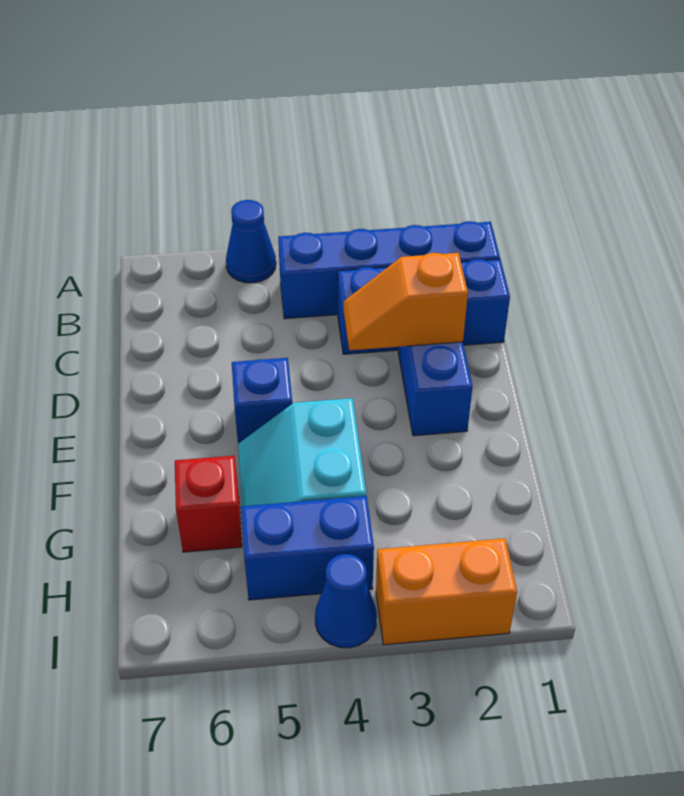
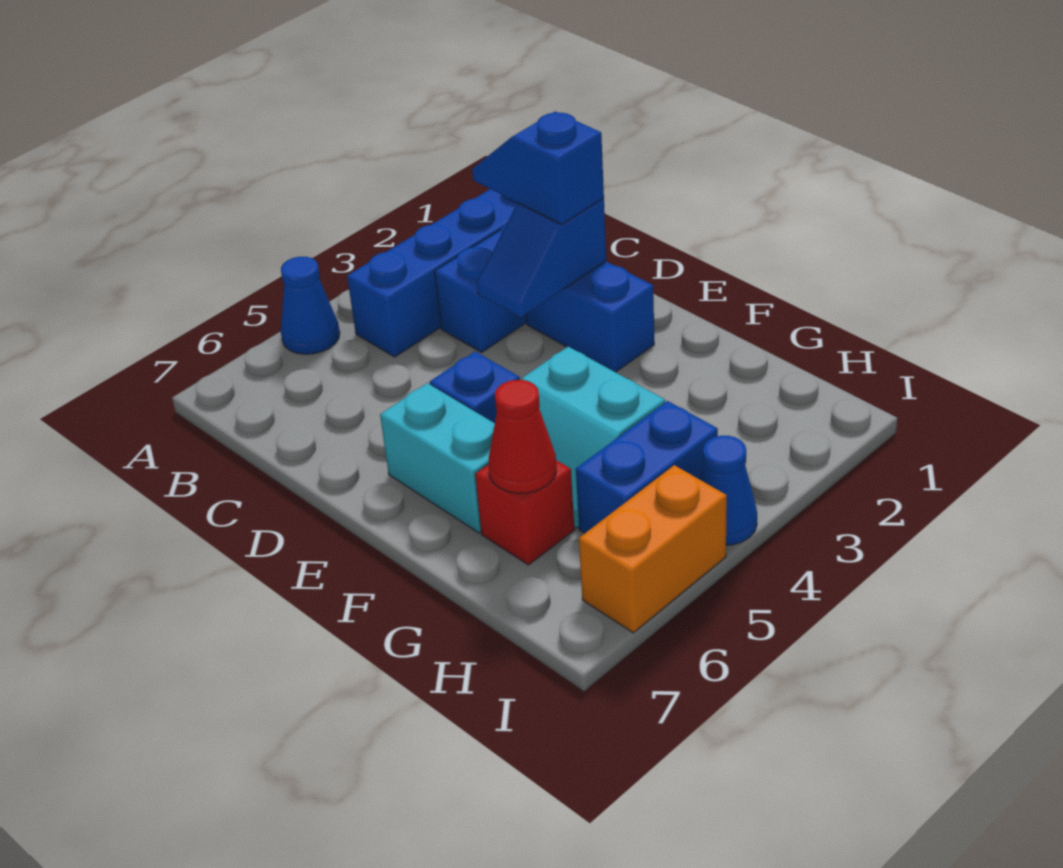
none -> blue 1x2 slope [472,112,604,225]
orange 1x2 slope [344,253,468,350] -> blue 1x2 slope [477,198,606,317]
none -> cyan 1x2 brick [380,383,495,533]
none -> red 1x1 cone [489,380,556,493]
orange 1x2 brick [376,538,517,645] -> orange 1x2 brick moved to [579,465,727,633]

